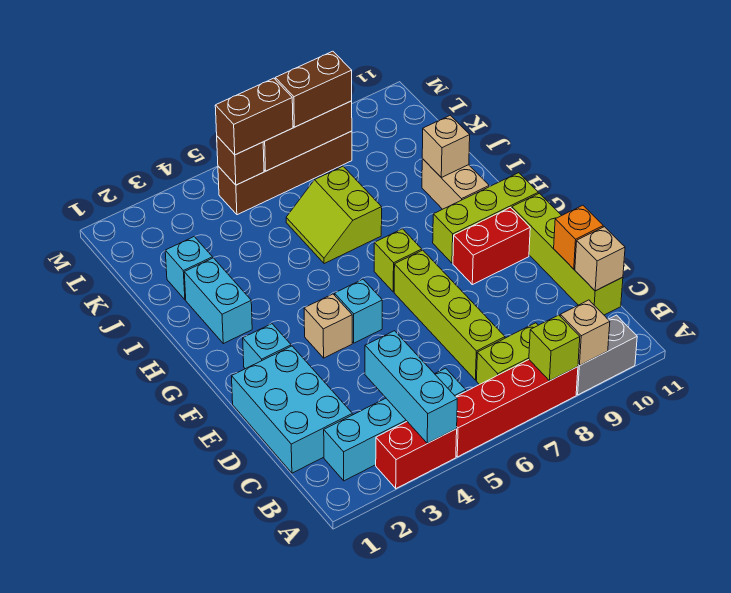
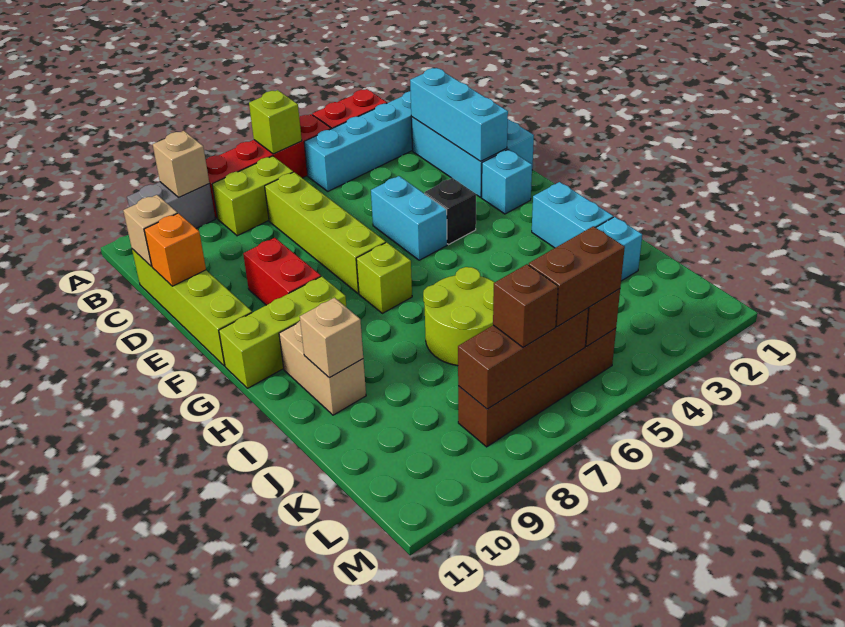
cyan 1x3 brick [365,331,457,443] -> cyan 1x3 brick moved to [410,68,508,161]
lime 1x1 brick [529,315,580,381] -> lime 1x1 brick moved to [249,90,302,154]
tan 1x1 brick [304,294,352,358] -> black 1x1 brick [425,178,476,244]
cyan 1x1 brick [335,279,382,343] -> cyan 1x2 brick [371,176,447,260]
red 1x2 brick [453,208,530,285] -> red 1x2 brick turned to [243,238,321,305]
lime 2x2 slope [286,166,382,264] -> lime 2x2 round brick [423,267,495,366]
brown 1x2 brick [275,51,352,127] -> brown 1x1 brick [493,264,558,347]

